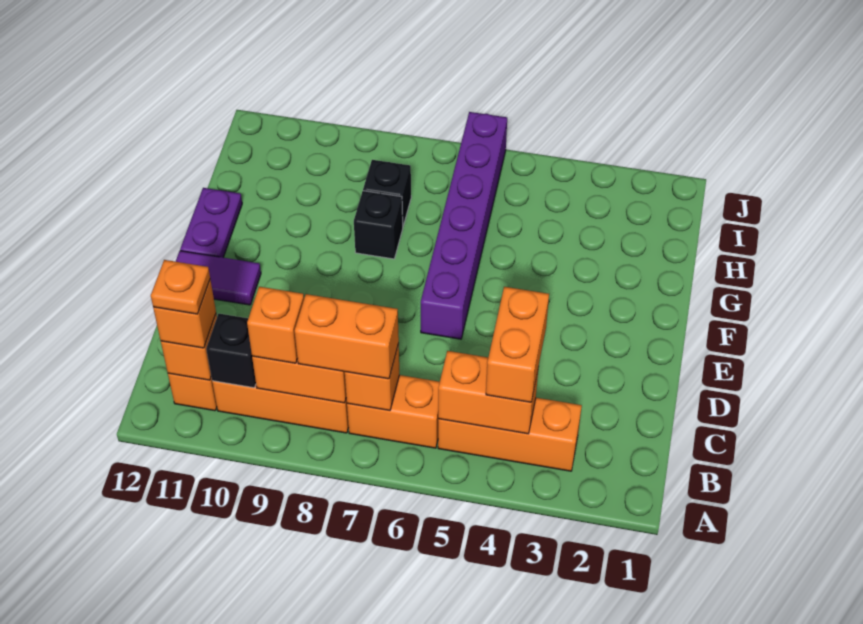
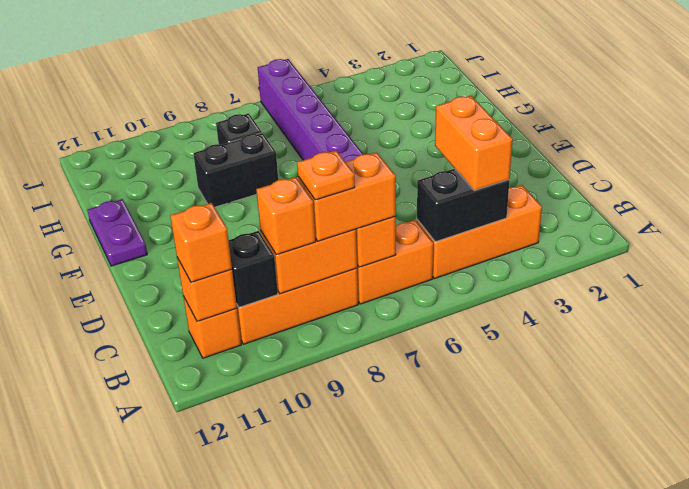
orange 1x2 brick [438,351,538,434] -> black 1x2 brick [417,169,509,242]
orange 1x1 plate [151,260,210,314] -> orange 1x1 plate moved to [297,150,355,200]
purple 1x2 tile [176,251,261,305] -> none
black 1x1 brick [354,191,403,259] -> black 1x2 brick [193,133,278,207]

